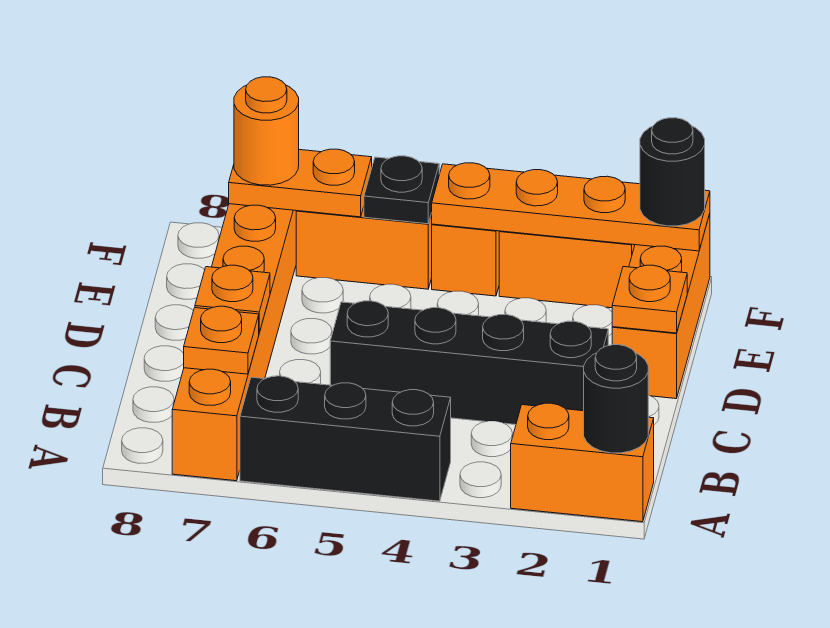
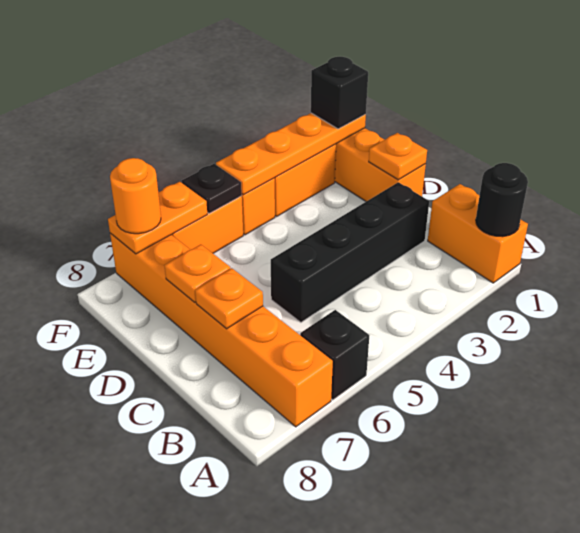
orange 1x2 brick [511,403,654,522] -> orange 1x2 brick turned to [428,184,528,283]
black 1x3 brick [240,376,451,501] -> black 1x1 brick [300,310,369,400]
orange 1x1 plate [184,306,259,374] -> orange 1x1 plate moved to [164,244,230,302]
black 1x1 round brick [640,118,705,226] -> black 1x1 brick [311,57,368,129]

